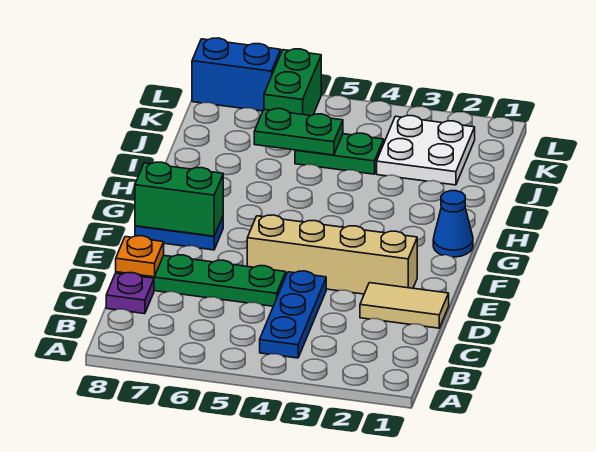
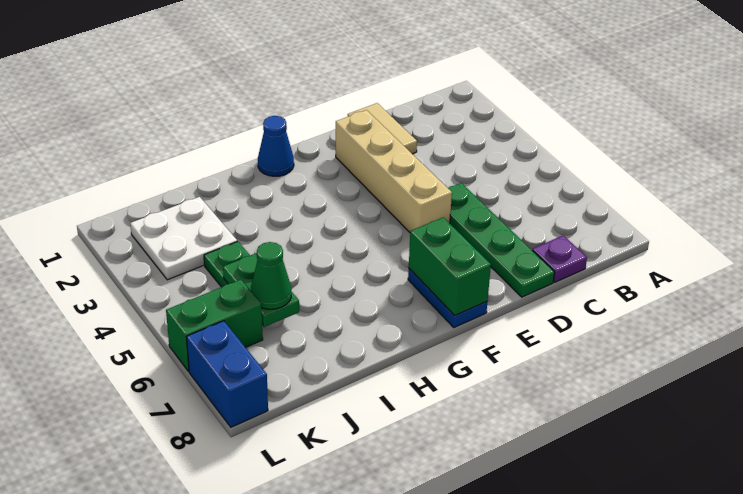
blue 1x3 plate [260,271,326,358] -> none
orange 1x1 plate [116,236,164,277] -> none
none -> green 1x1 cone [251,242,291,309]

